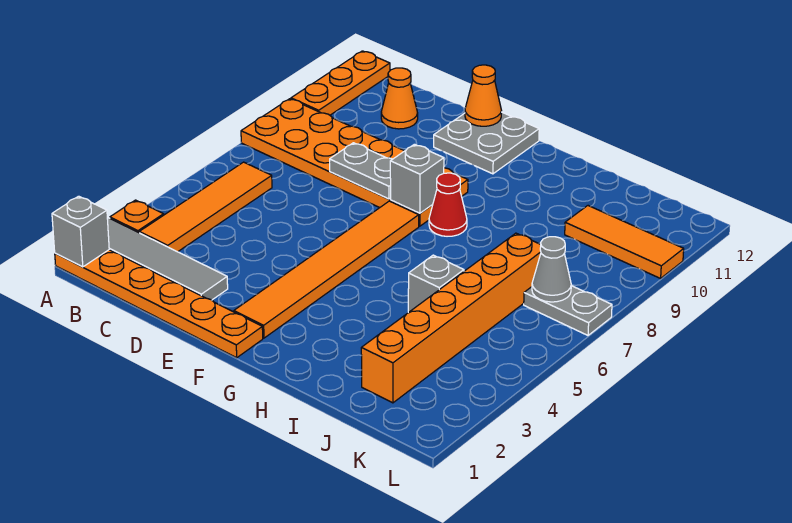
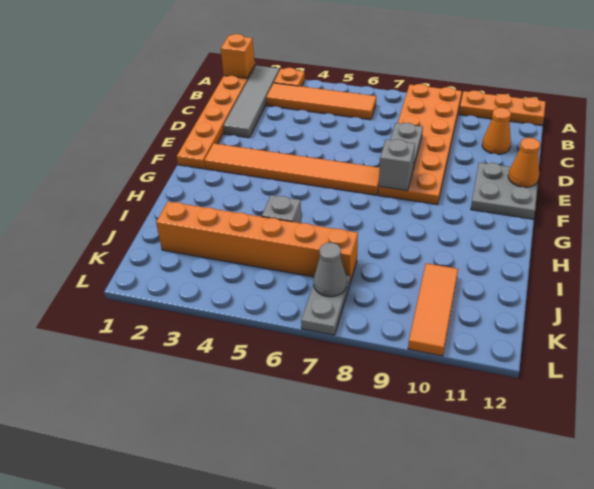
grey 1x1 brick [52,196,109,267] -> orange 1x1 brick [221,34,255,78]
red 1x1 cone [429,173,467,236] -> none

